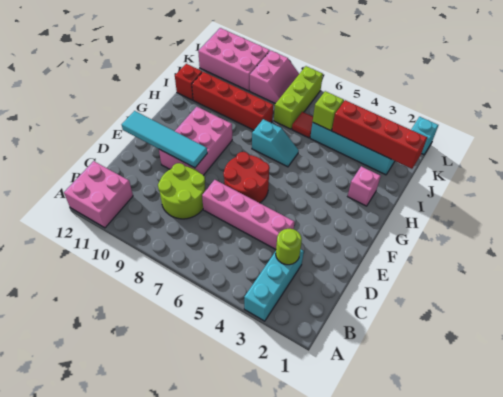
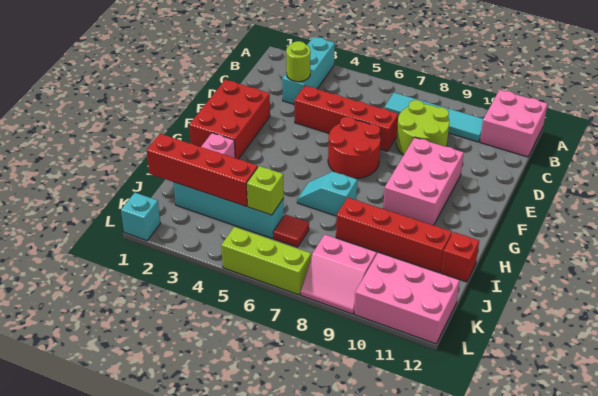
pink 1x4 brick [202,180,294,249] -> red 1x4 brick [294,86,398,151]
none -> red 2x3 brick [189,80,270,159]
cyan 1x4 tile [122,111,207,168] -> cyan 1x4 tile moved to [385,93,483,142]
lime 1x3 brick [274,66,323,129] -> lime 1x3 brick turned to [221,227,311,295]
pink 2x2 slope [250,50,299,104] -> pink 2x2 slope turned to [301,234,377,314]

